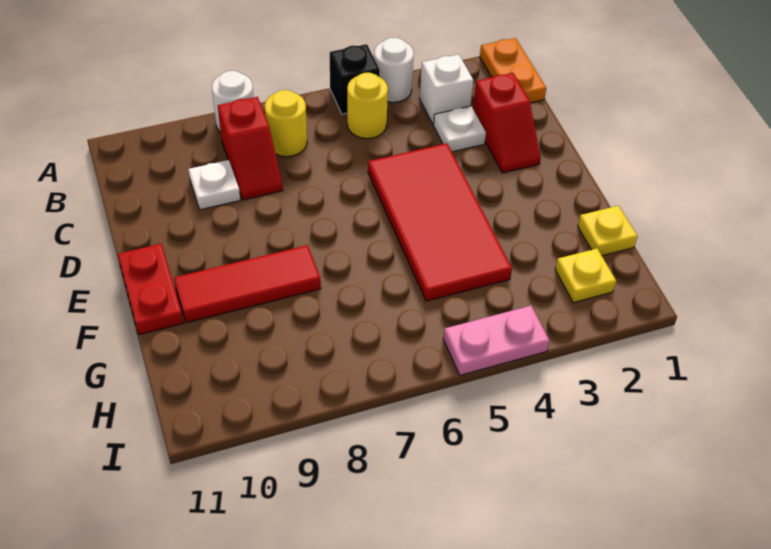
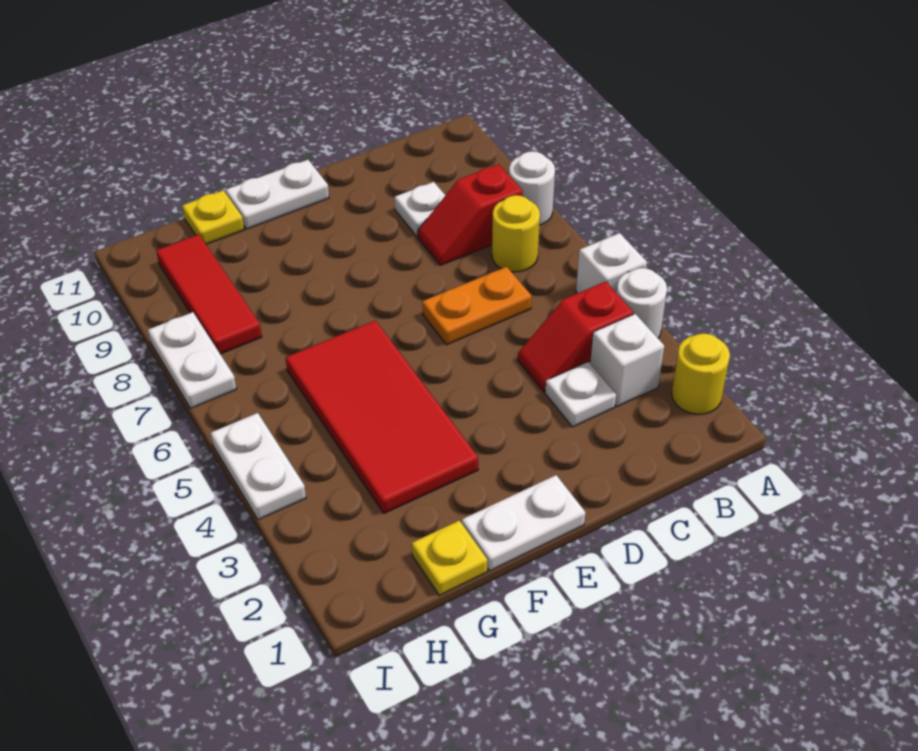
orange 1x2 plate [480,38,546,103] -> orange 1x2 plate moved to [422,267,532,345]
black 1x1 brick [330,44,380,114] -> white 1x1 brick [576,233,647,293]
yellow 1x1 round brick [347,73,388,139] -> yellow 1x1 round brick moved to [672,333,730,414]
red 1x2 slope [473,73,541,173] -> red 1x2 slope moved to [518,281,634,392]
red 2x4 tile [368,143,512,301] -> red 2x4 tile turned to [286,320,478,513]
none -> white 1x2 plate [462,475,586,571]
red 1x2 plate [118,244,183,335] -> white 1x2 plate [226,160,329,229]
red 1x3 tile [174,245,321,323] -> red 1x3 tile moved to [156,234,262,354]
yellow 1x1 plate [555,248,616,303] -> yellow 1x1 plate moved to [182,190,244,244]
pink 1x2 plate [443,306,550,375] -> white 1x2 plate [211,413,306,520]
none -> white 1x2 plate [148,312,236,408]

